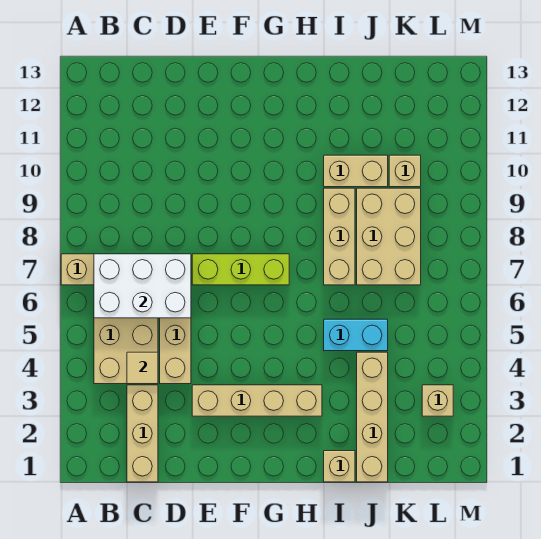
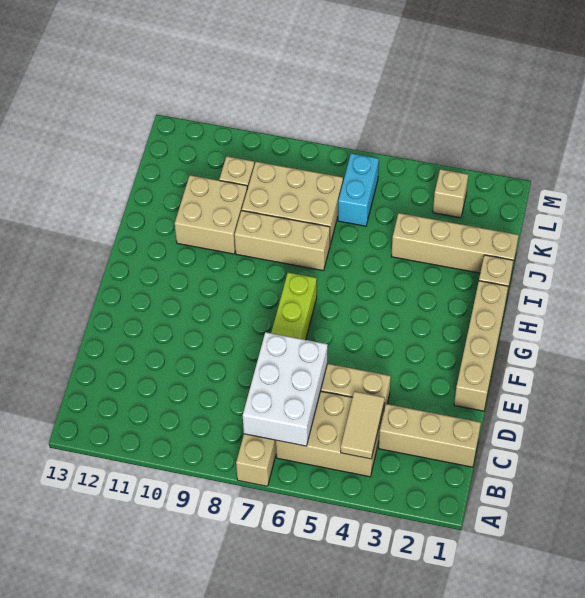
tan 1x1 tile [127,352,158,384] -> tan 1x2 tile [341,391,385,459]
tan 1x4 brick [192,385,322,416] -> tan 1x4 brick moved to [454,281,508,411]
cyan 1x2 brick [324,319,388,351] -> cyan 1x2 brick moved to [338,153,379,226]
tan 1x2 brick [324,155,388,187] -> tan 2x2 brick [175,175,247,254]

